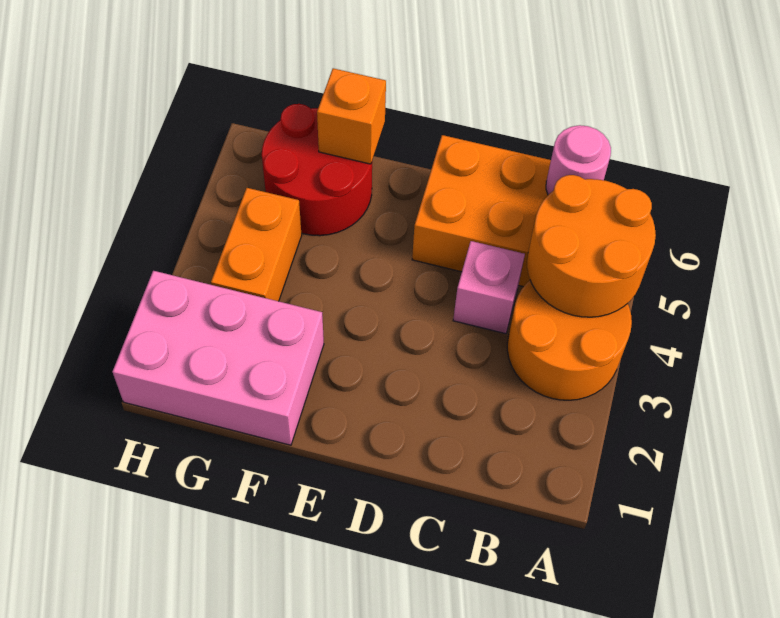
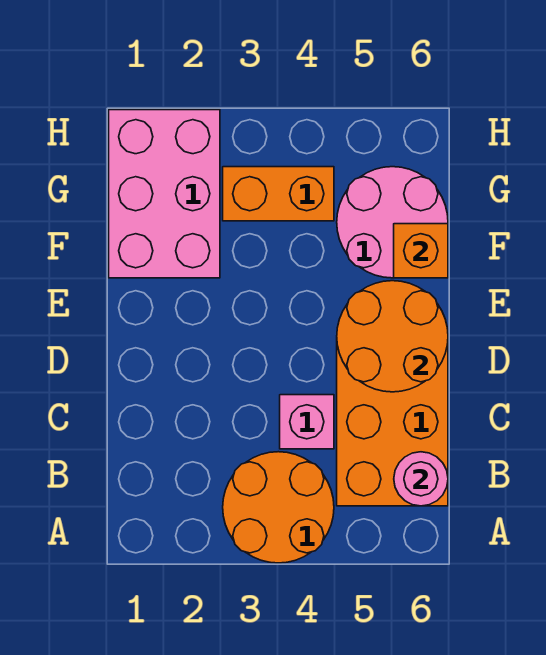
orange 2x2 round brick [527,175,656,317] -> orange 2x2 round brick moved to [337,281,448,392]
red 2x2 round brick [262,104,372,236] -> pink 2x2 round brick [337,167,448,278]

